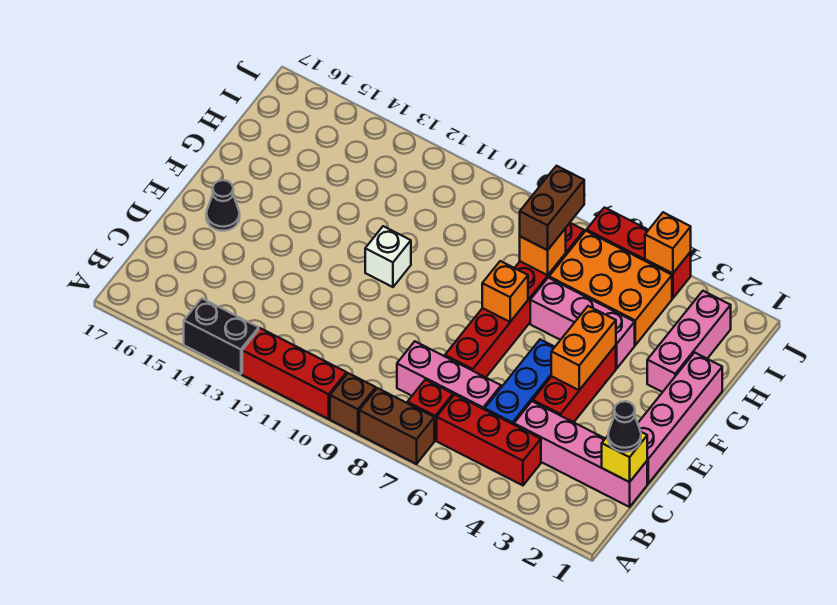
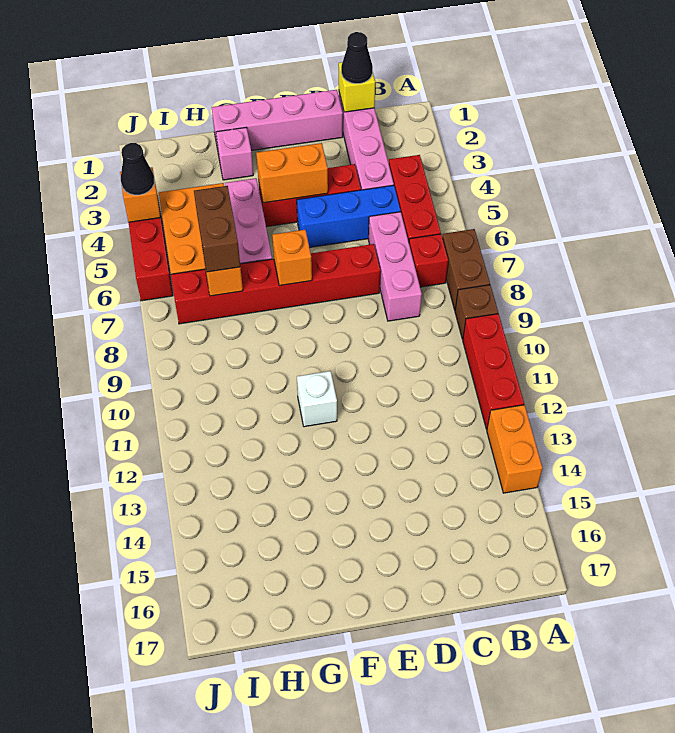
black 1x2 brick [184,298,259,374] -> orange 1x2 brick [487,405,543,493]
black 1x1 cone [206,180,240,231] -> black 1x1 cone moved to [121,143,154,195]
pink 1x3 brick [647,291,731,392] -> pink 1x1 brick [216,127,253,180]
brown 1x2 brick [520,166,584,250] -> brown 1x2 brick turned to [194,186,240,272]

